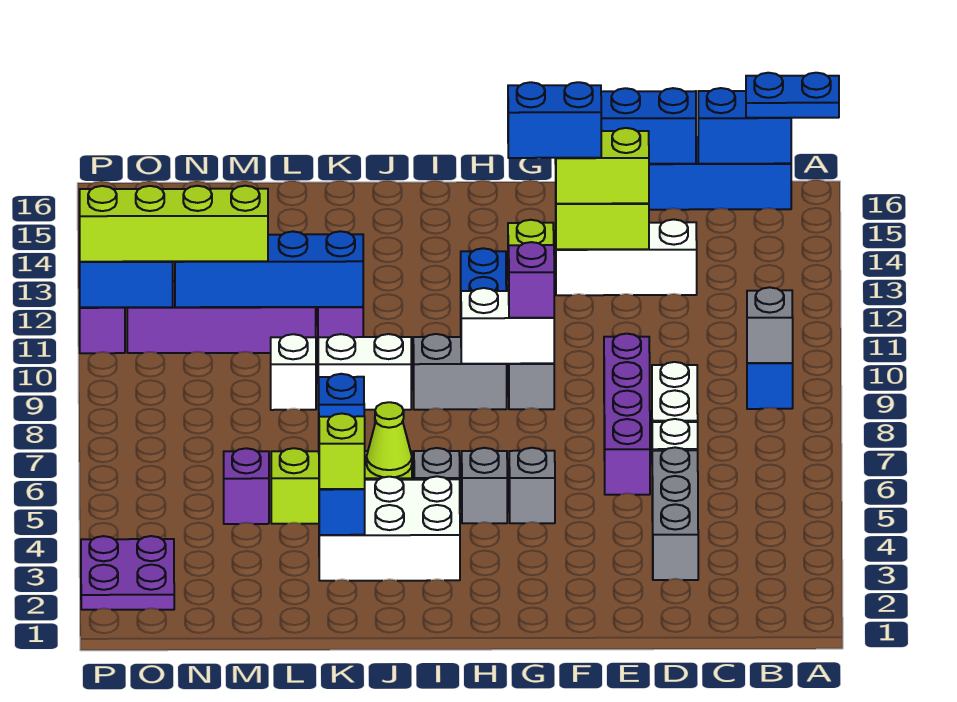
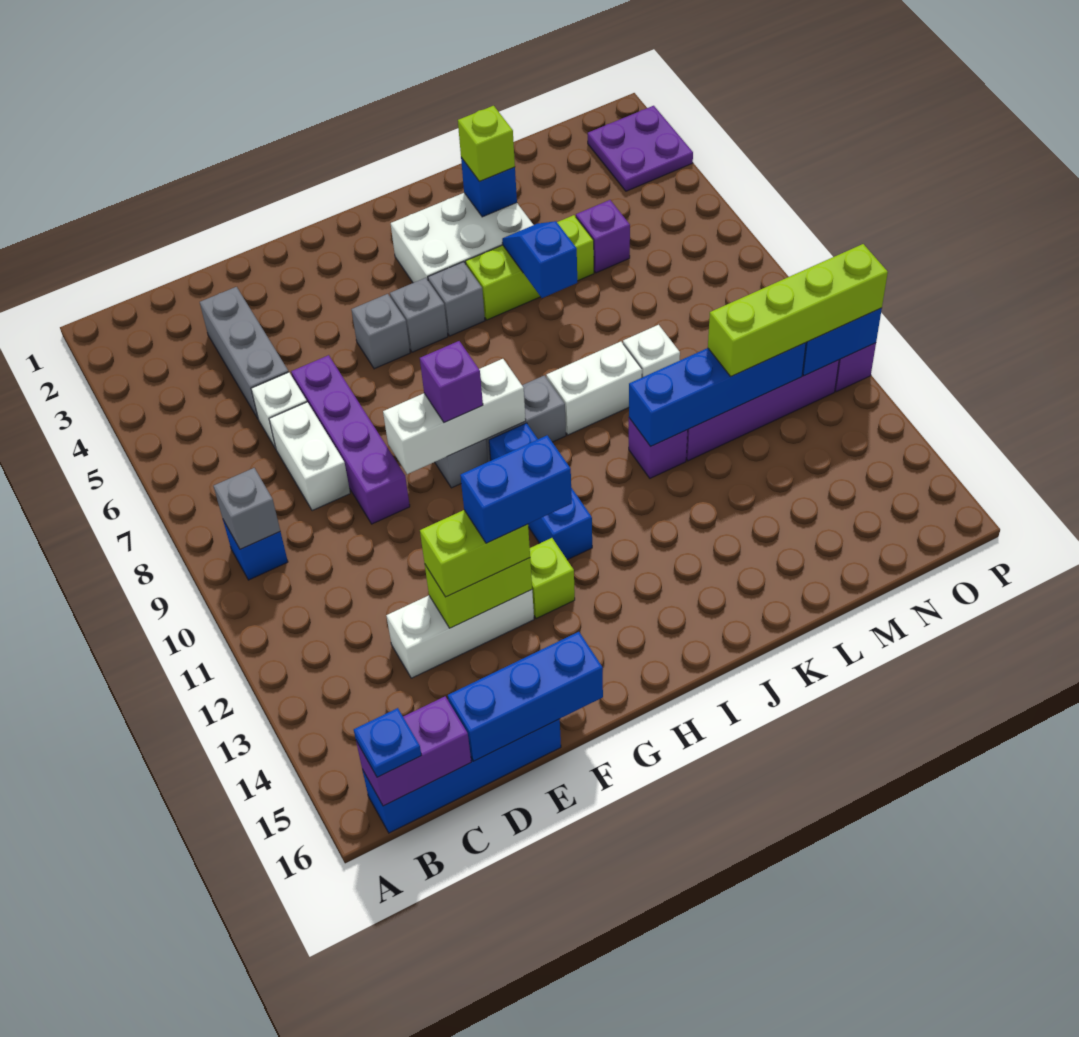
blue 1x2 plate [746,73,839,118] -> blue 1x1 plate [354,708,421,777]
blue 1x2 brick [698,88,791,164] -> purple 1x2 brick [356,696,471,806]
white 1x2 brick [461,288,554,364] -> white 1x3 brick [383,359,526,474]
lime 1x1 cone [367,402,412,477] -> none

